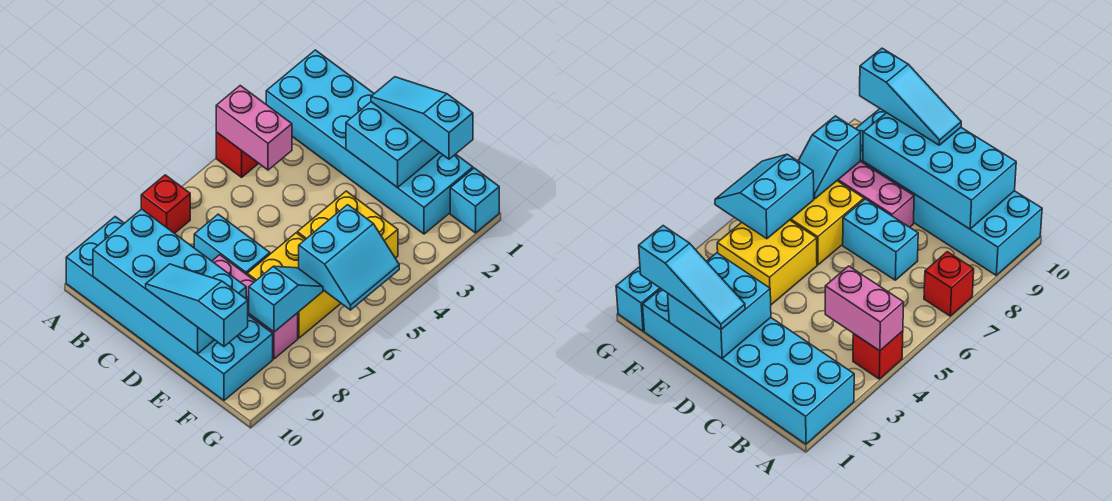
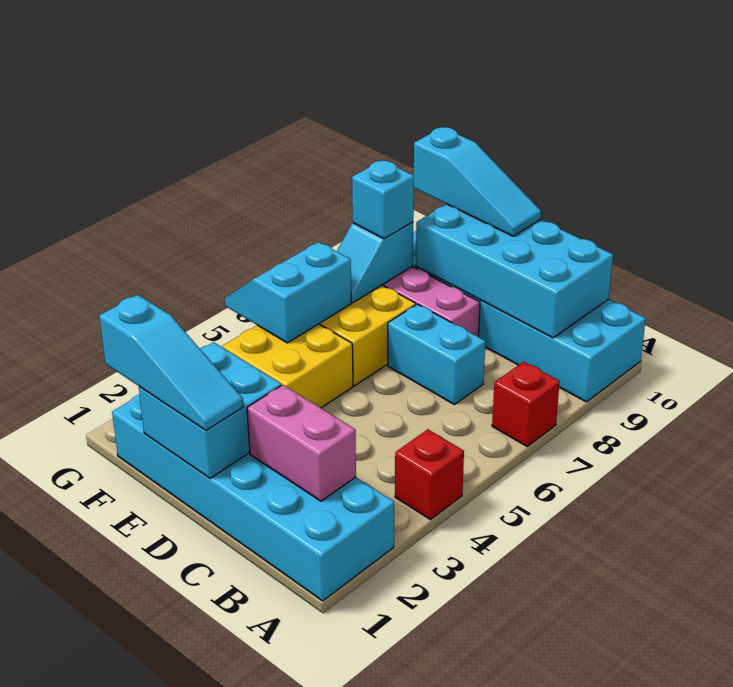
pink 1x2 brick [216,86,292,170] -> pink 1x2 brick moved to [247,385,356,501]
cyan 1x1 brick [450,168,499,233] -> cyan 1x1 brick moved to [352,161,414,239]

